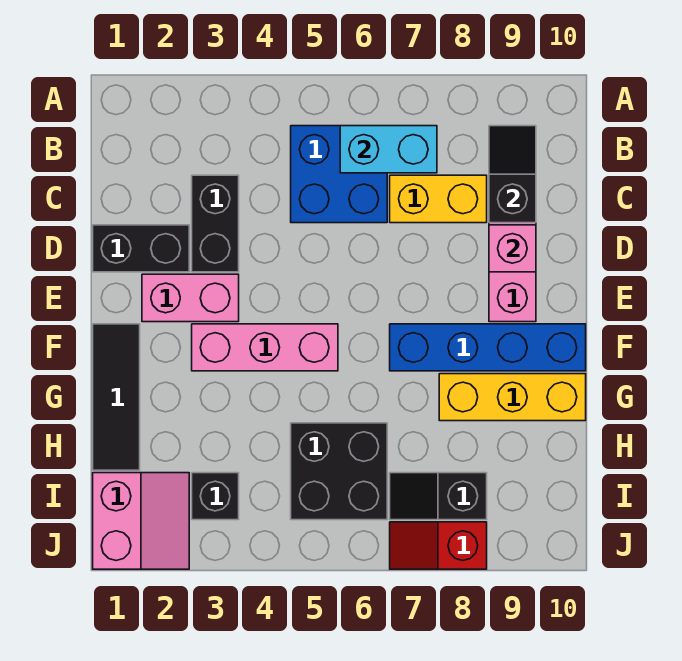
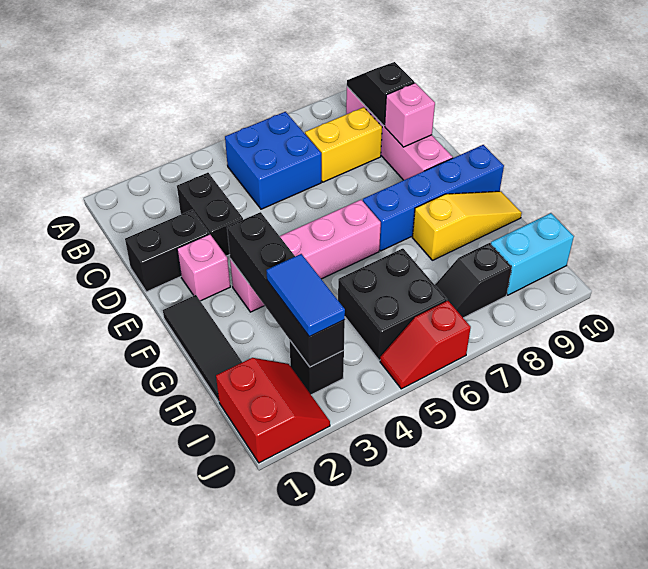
cyan 1x2 brick [340,126,437,173] -> cyan 1x2 brick moved to [491,213,574,295]
pink 1x2 brick [142,274,239,322] -> pink 1x1 brick [177,234,230,301]
pink 1x3 brick [192,324,338,371] -> pink 1x4 brick [230,200,381,312]
none -> black 1x4 brick [227,212,345,367]
yellow 1x3 brick [439,374,586,421] -> yellow 1x3 slope [412,191,522,260]
none -> blue 1x2 tile [266,254,345,337]
pink 2x2 slope [93,473,189,569] -> red 2x2 slope [216,358,330,463]
red 1x2 slope [390,522,487,569] -> red 1x2 slope moved to [380,301,471,389]

